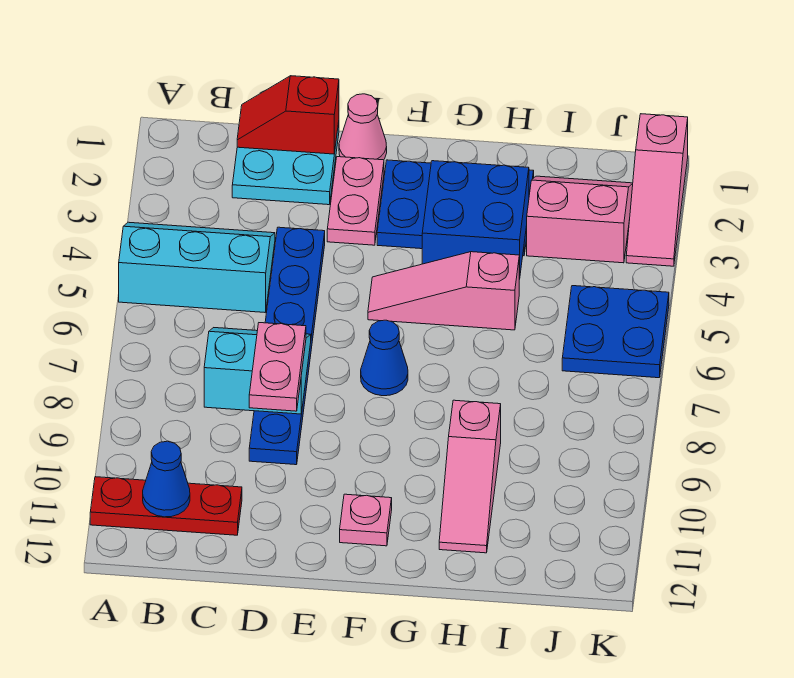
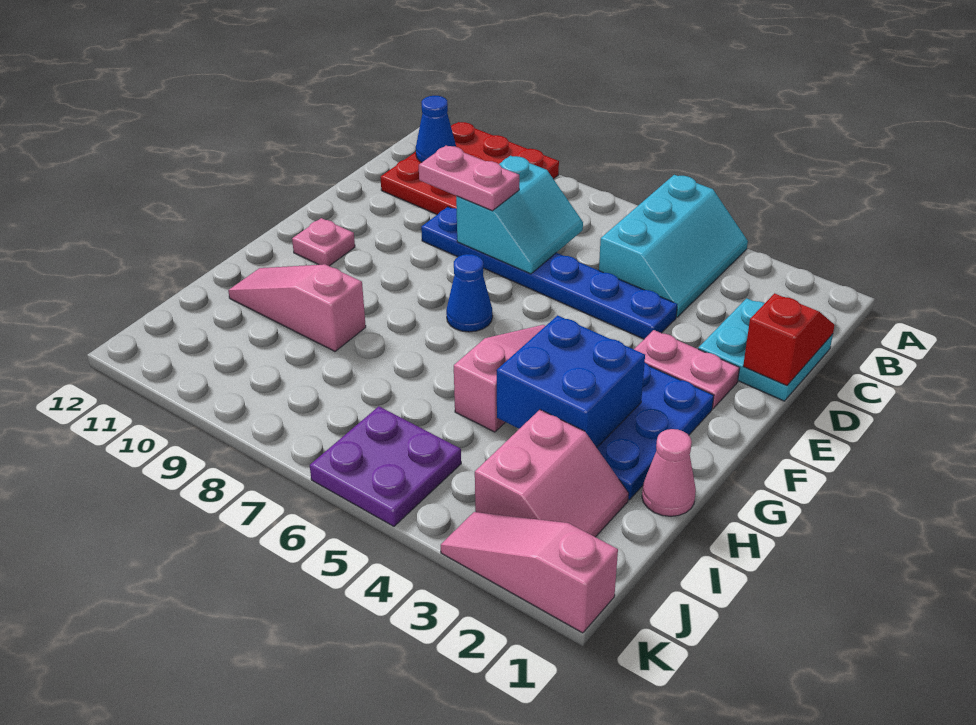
red 1x3 plate [90,477,242,535] -> red 3x3 plate [381,122,559,214]
pink 1x1 cone [339,94,387,160] -> pink 1x1 cone moved to [642,429,696,516]
blue 2x2 plate [562,286,669,378] -> purple 2x2 plate [310,406,461,526]

